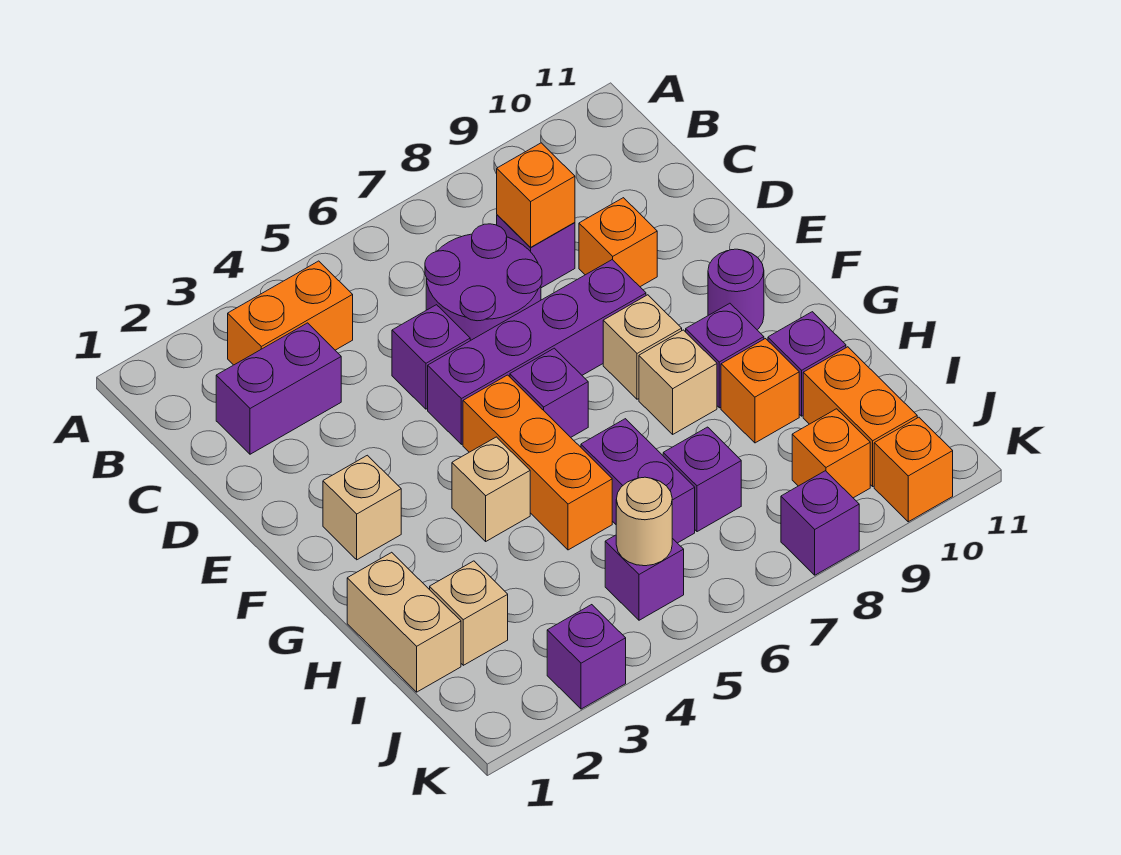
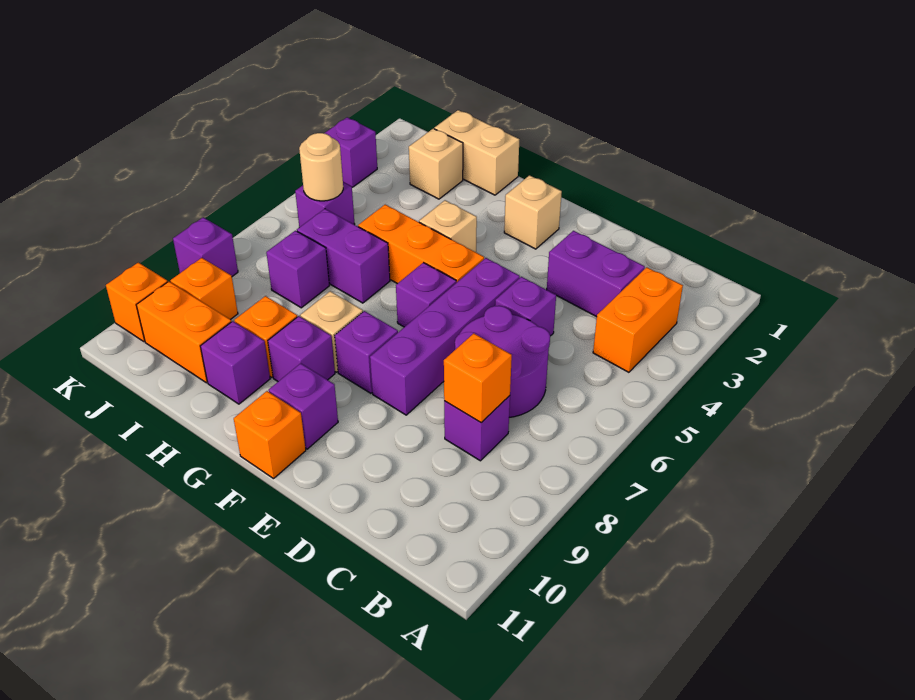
purple 1x2 brick [216,323,341,454] -> purple 1x2 brick turned to [547,231,645,317]
orange 1x1 brick [579,198,657,287] -> orange 1x1 brick moved to [234,391,306,479]
tan 1x1 brick [603,295,682,399] -> purple 1x1 brick [335,311,398,393]
purple 1x1 round brick [708,249,764,330] -> purple 1x1 brick [269,363,338,449]

